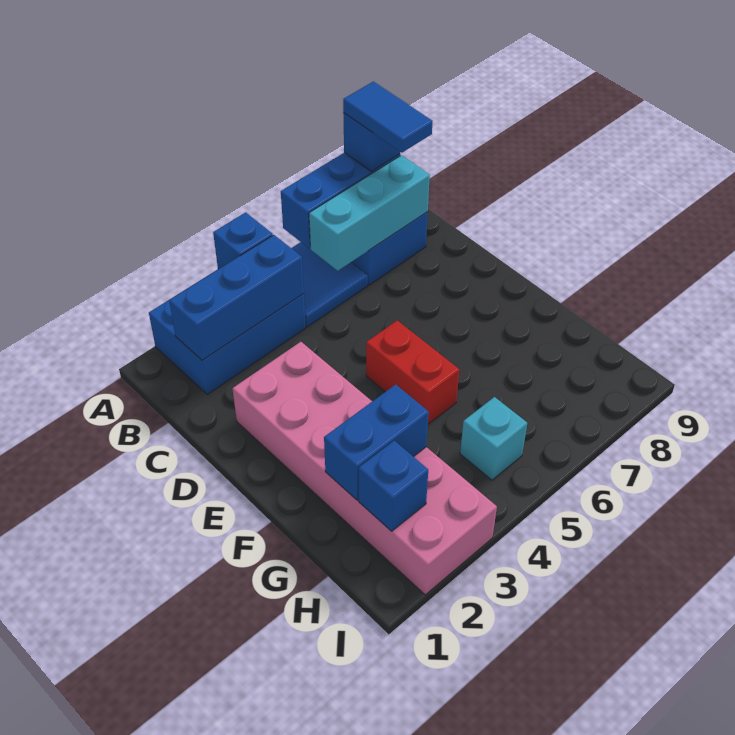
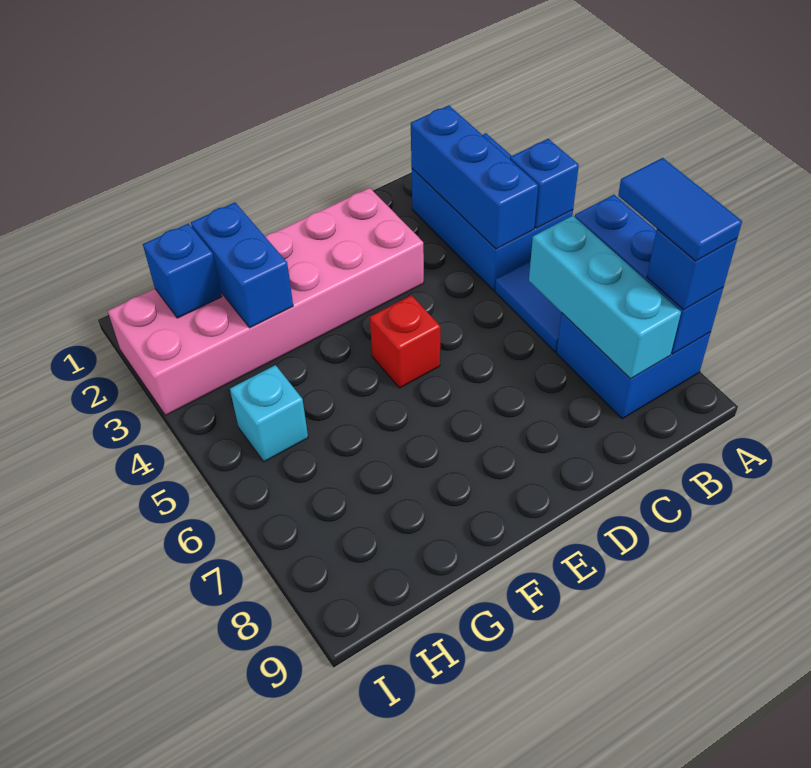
blue 1x2 tile [343,82,433,153] -> blue 1x2 tile turned to [618,158,742,261]
red 1x2 brick [366,321,459,424] -> red 1x1 brick [370,295,440,388]

